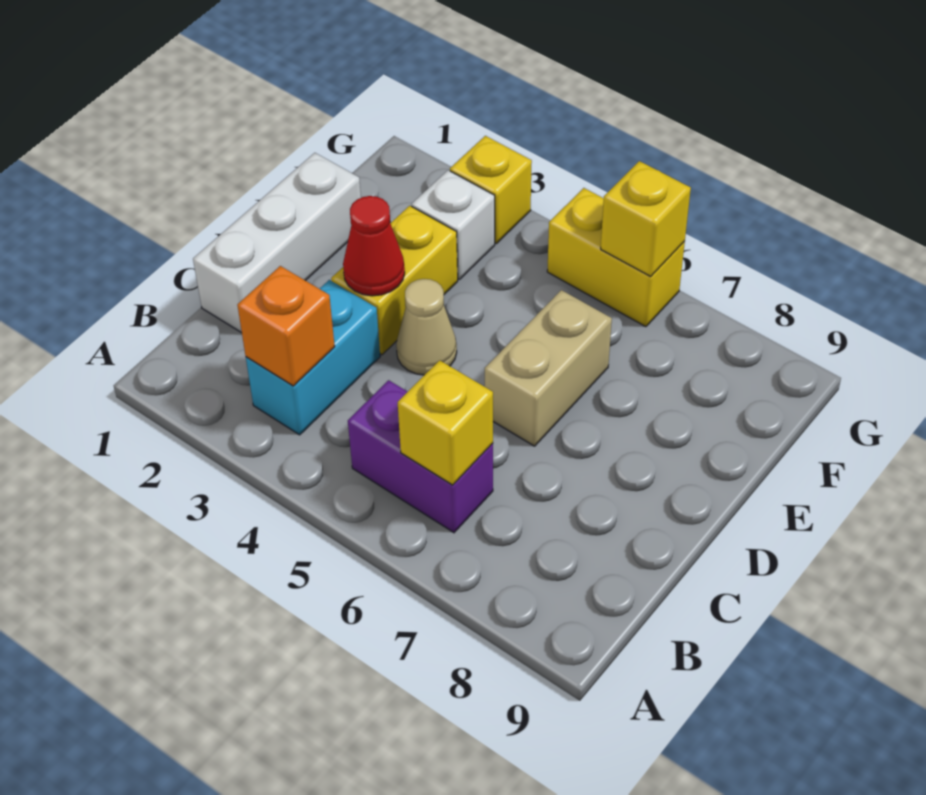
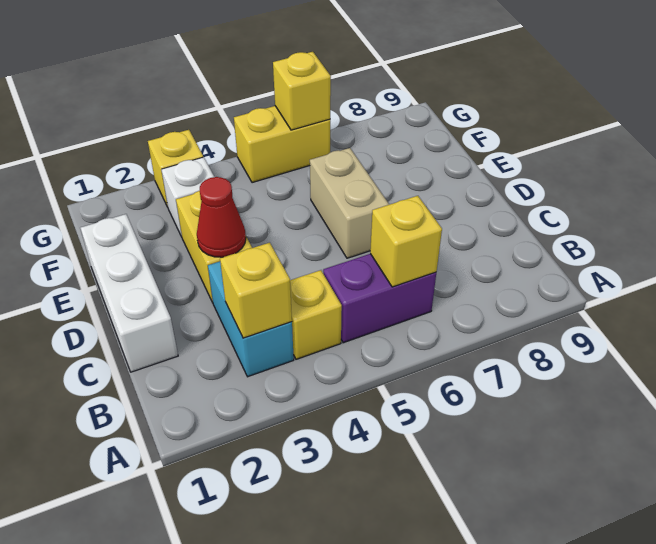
orange 1x1 brick [237,266,335,386] -> yellow 1x1 brick [220,243,292,338]
none -> yellow 1x1 brick [290,270,342,359]
tan 1x1 cone [396,279,457,375] -> none

